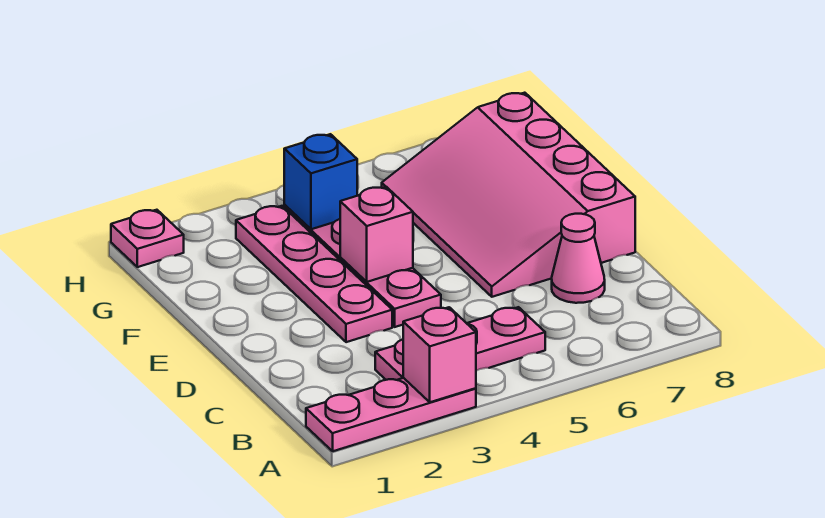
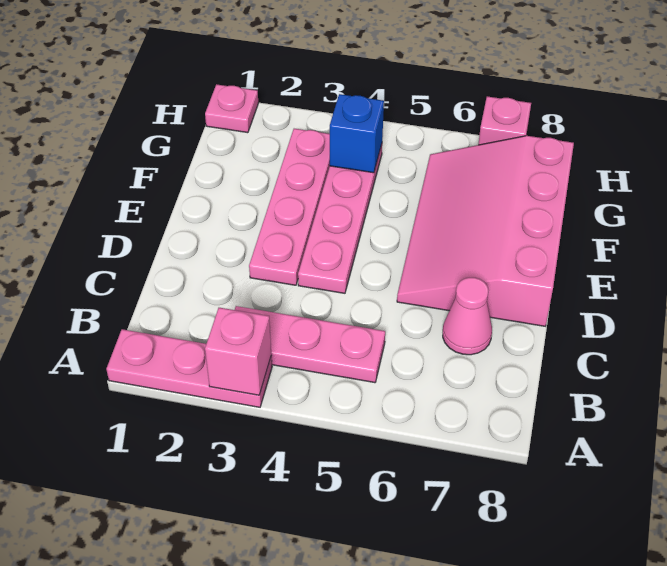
pink 1x1 brick [340,187,413,282] -> pink 1x1 brick moved to [478,96,531,145]

